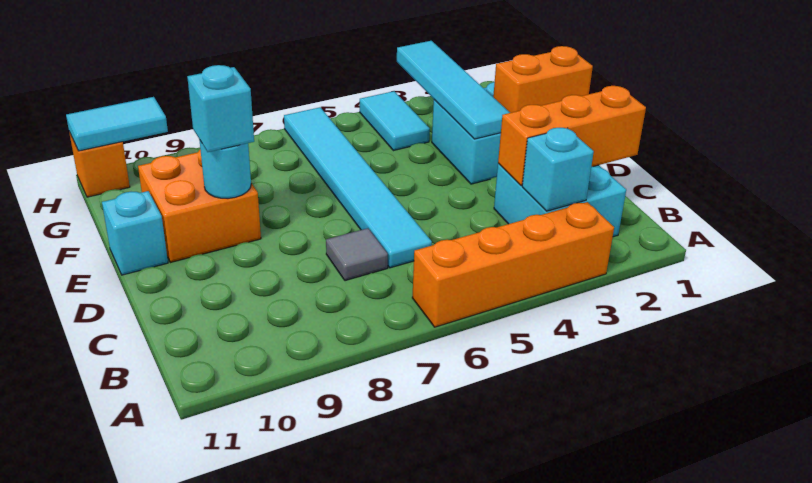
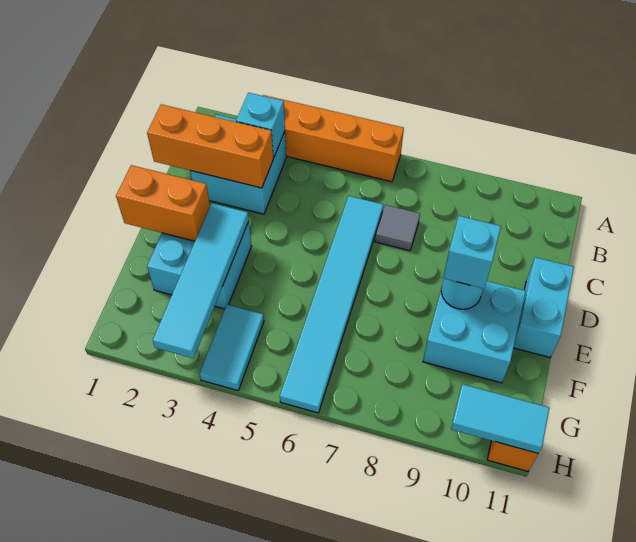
orange 2x2 brick [138,150,261,262] -> cyan 2x2 brick [423,281,526,383]
cyan 1x1 brick [102,191,168,275] -> cyan 1x2 brick [514,257,574,357]

